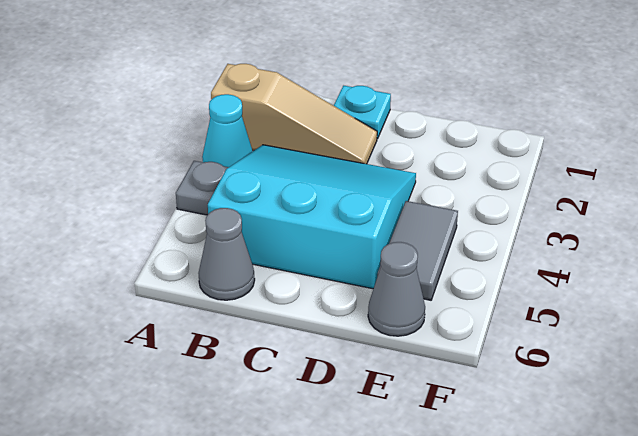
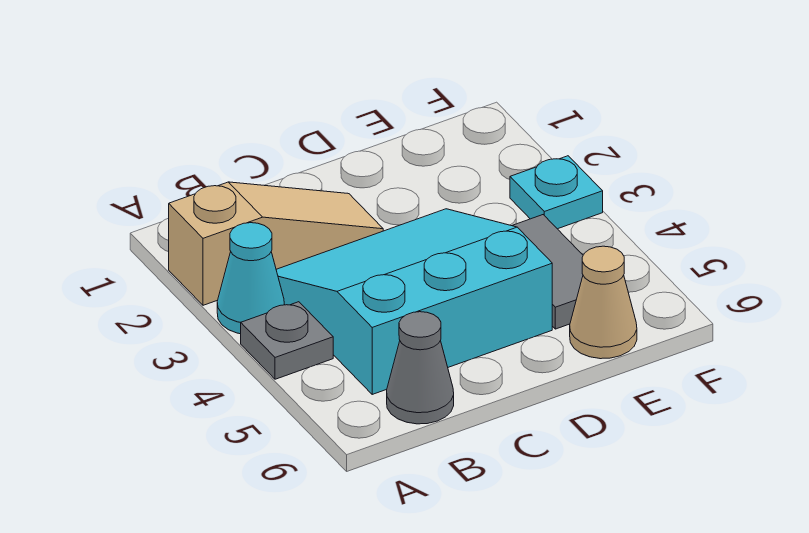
cyan 1x1 plate [334,86,391,139] -> cyan 1x1 plate moved to [510,156,603,229]
grey 1x1 cone [368,242,425,336] -> tan 1x1 cone [570,246,637,359]

